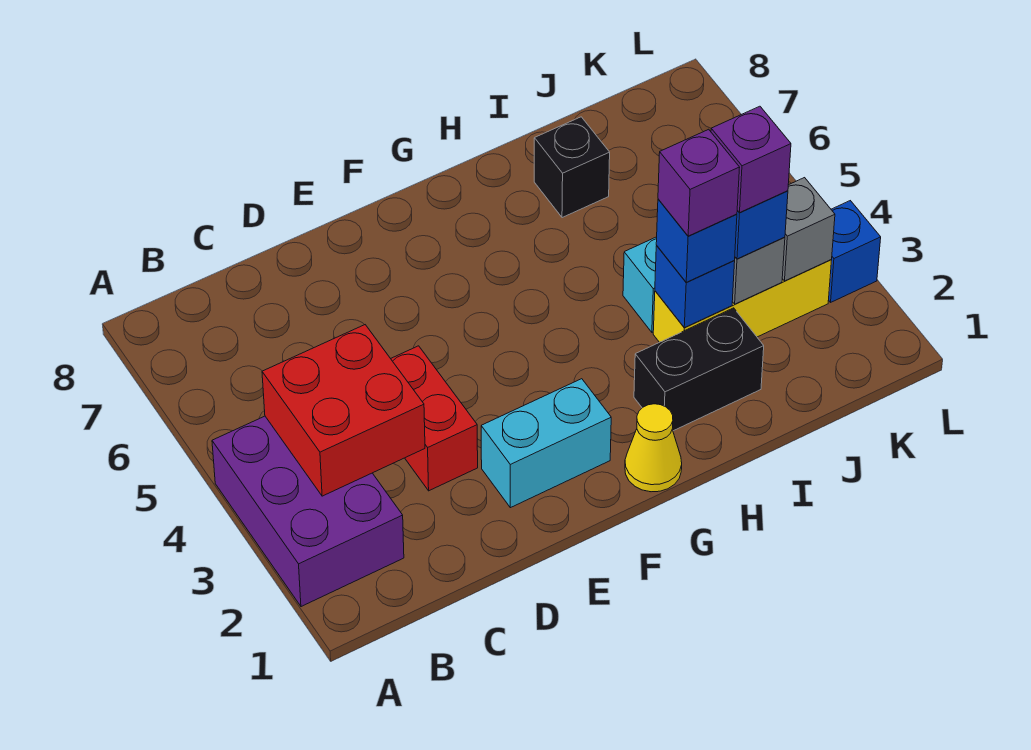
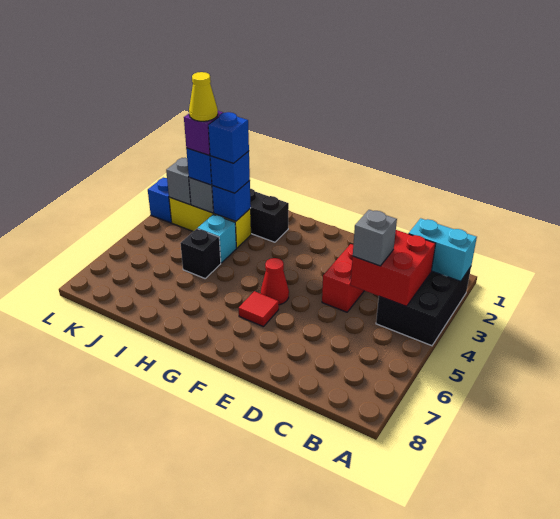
purple 2x3 brick [212,416,404,607] -> black 2x3 brick [376,267,471,346]
none -> grey 1x1 brick [353,210,397,266]
cyan 1x2 brick [481,379,611,508] -> cyan 1x2 brick moved to [409,218,477,281]
none -> red 1x1 cone [261,258,289,305]
none -> red 1x1 tile [239,291,279,327]
yellow 1x1 cone [625,404,682,492] -> yellow 1x1 cone moved to [189,72,218,121]
purple 1x1 brick [658,129,740,236] -> blue 1x1 brick [208,112,249,163]
black 1x1 brick [534,117,610,218] -> black 1x1 brick moved to [180,229,221,278]

